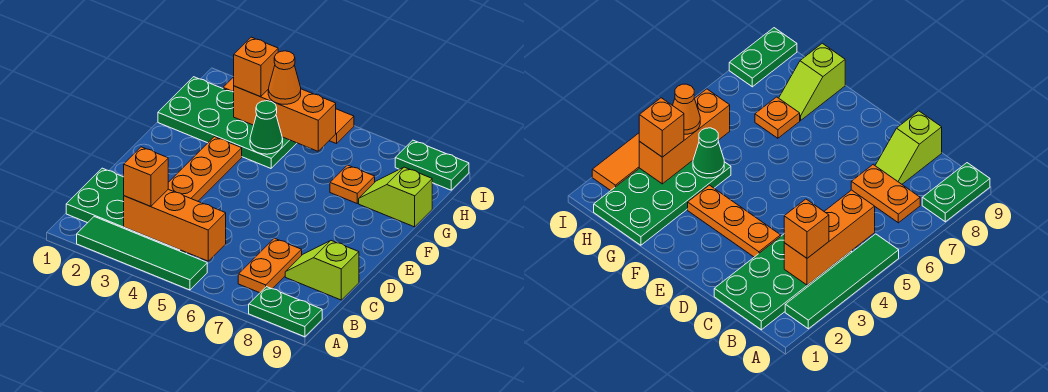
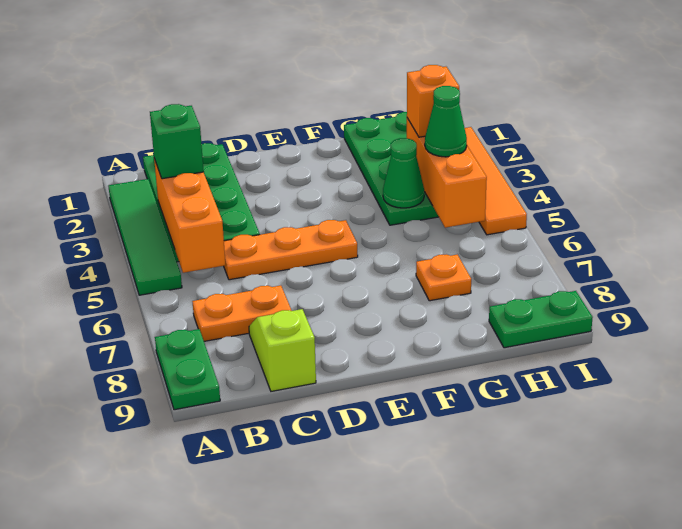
orange 1x1 brick [124,147,168,206] -> green 1x1 brick [150,104,204,179]
orange 1x3 plate [168,137,242,201] -> orange 1x3 plate moved to [224,220,358,280]
lime 1x2 slope [359,167,432,227] -> none
orange 1x1 cone [268,51,301,104] -> green 1x1 cone [425,86,467,157]
green 1x2 plate [395,140,469,190] -> green 1x2 plate turned to [489,291,593,348]

